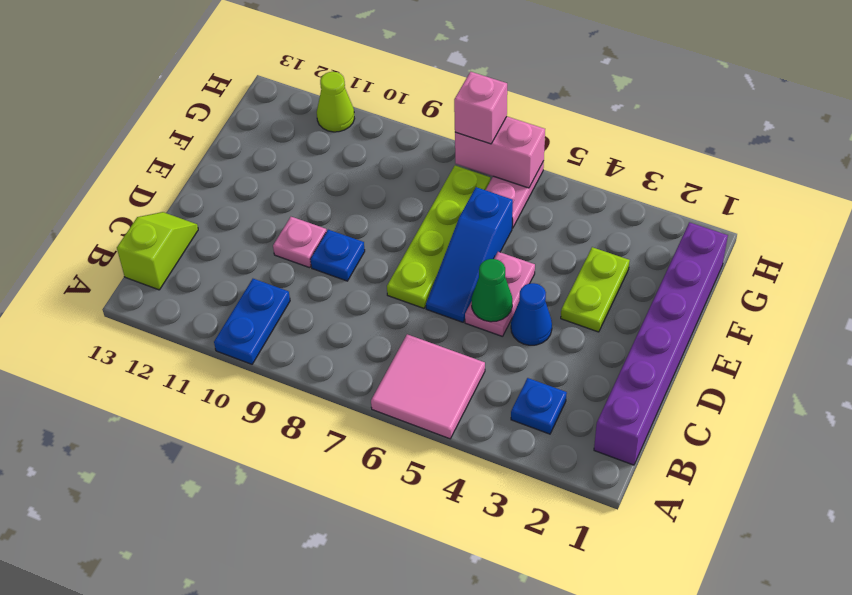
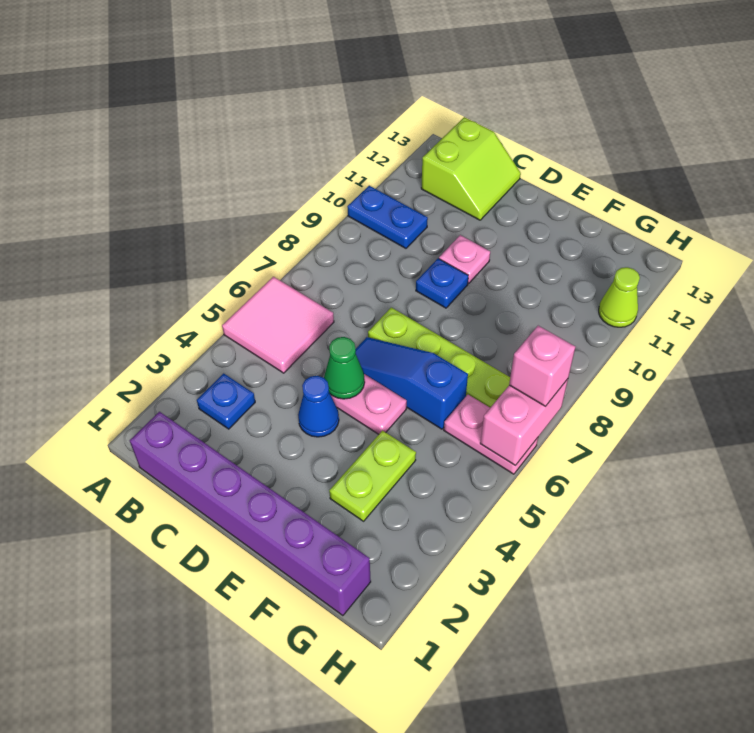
lime 1x2 slope [117,212,198,290] -> lime 2x2 slope [421,117,521,220]
lime 1x2 plate [561,247,630,332] -> lime 1x2 plate turned to [329,431,416,521]

